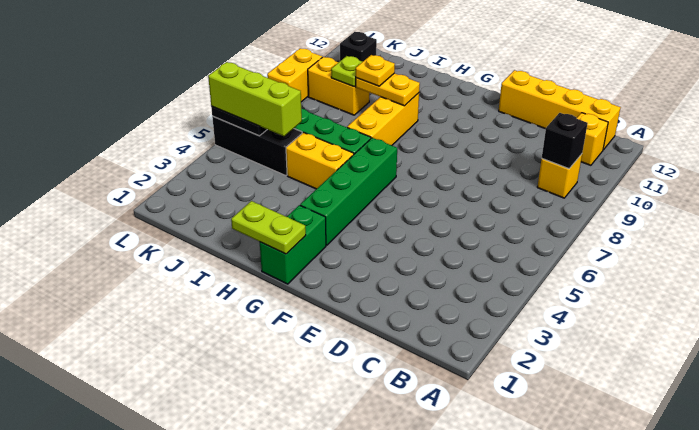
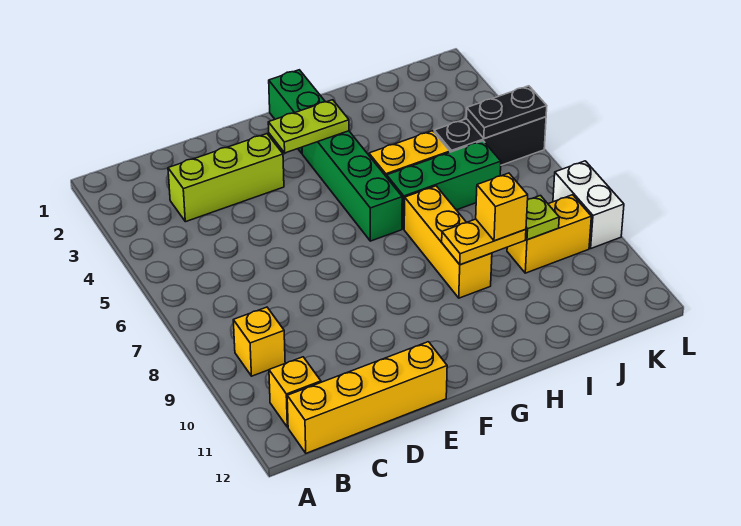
black 1x1 brick [542,113,588,169] -> none
lime 1x2 plate [231,201,306,254] -> lime 1x2 plate moved to [268,100,349,153]
yellow 1x1 plate [356,55,395,86] -> yellow 1x1 brick [476,173,528,241]
lime 1x3 brick [208,62,302,136] -> lime 1x3 brick moved to [168,134,284,222]
black 1x1 brick [340,32,377,62] -> none
yellow 1x2 brick [267,48,322,102] -> white 1x2 brick [553,161,624,248]

